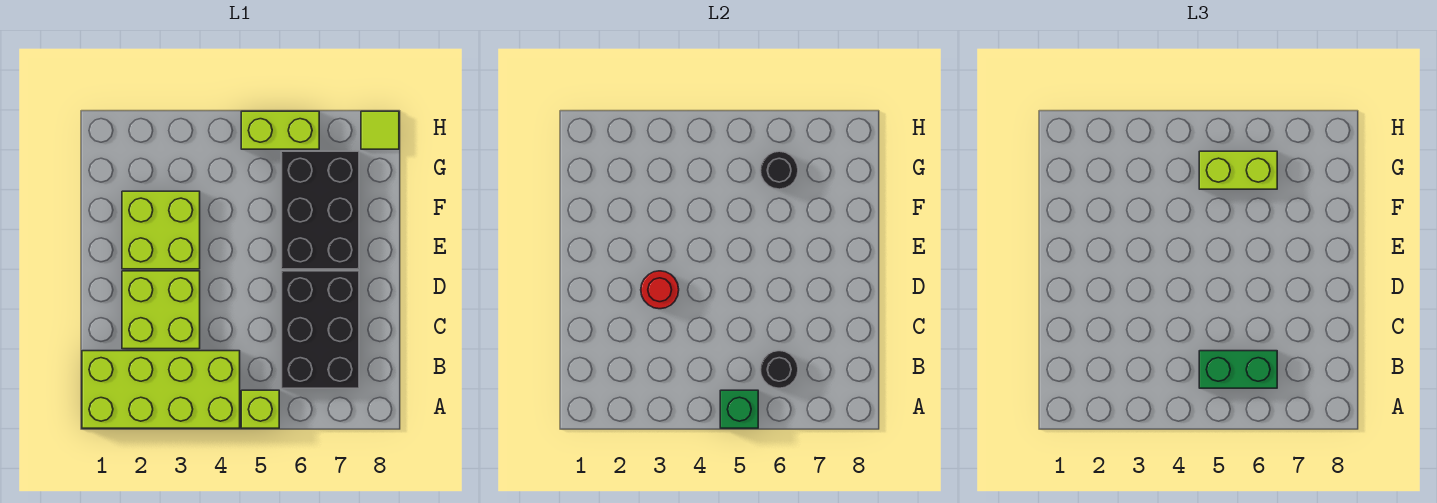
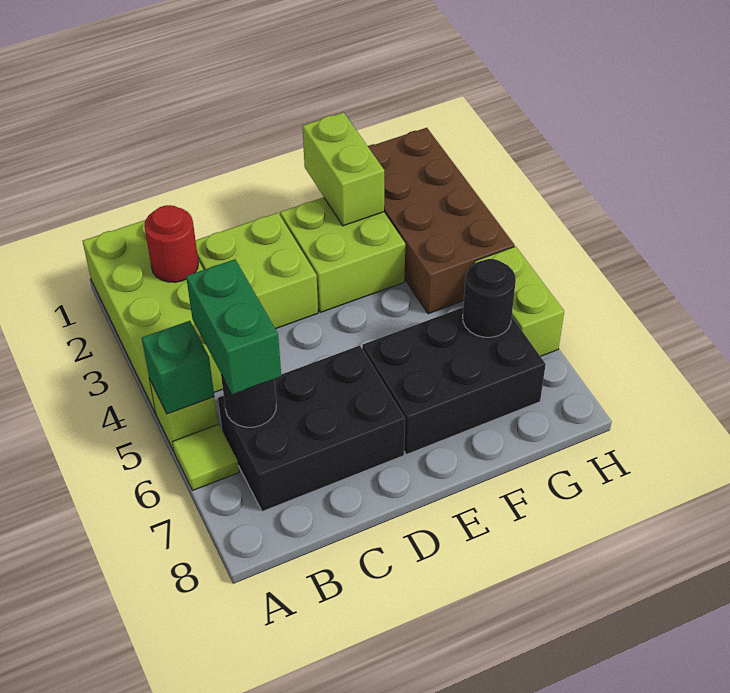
red 1x1 round brick [641,271,679,309] -> red 1x1 round brick moved to [144,205,199,282]
none -> brown 2x4 brick [368,128,515,314]
lime 1x2 brick [1199,151,1277,189] -> lime 1x2 brick moved to [303,112,384,226]
lime 1x1 tile [361,111,399,149] -> lime 1x1 tile moved to [173,424,239,491]

